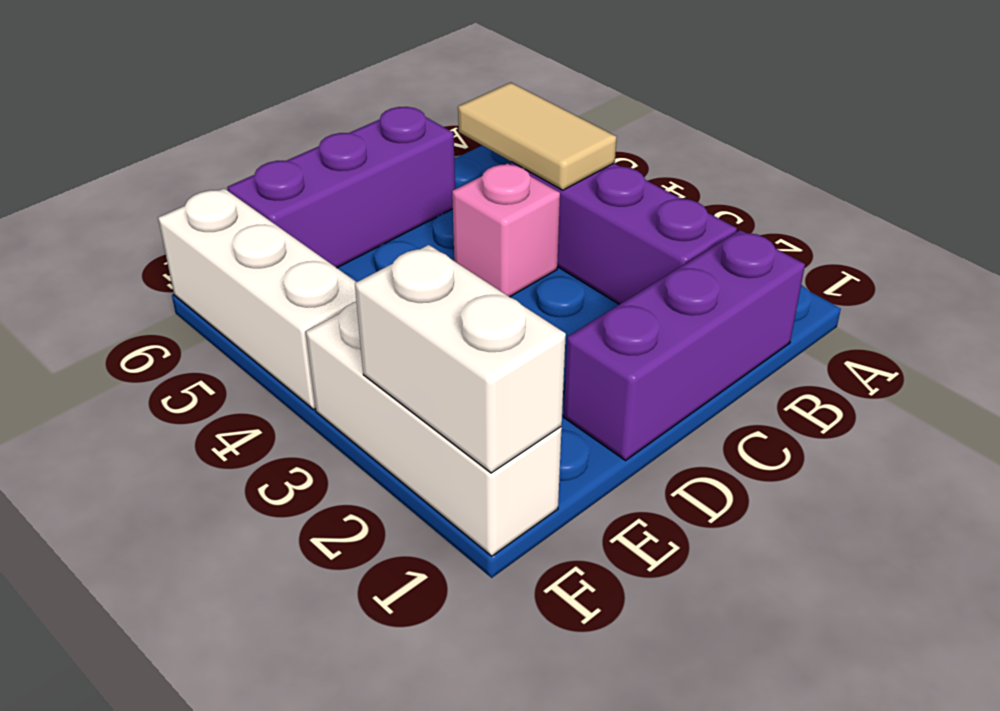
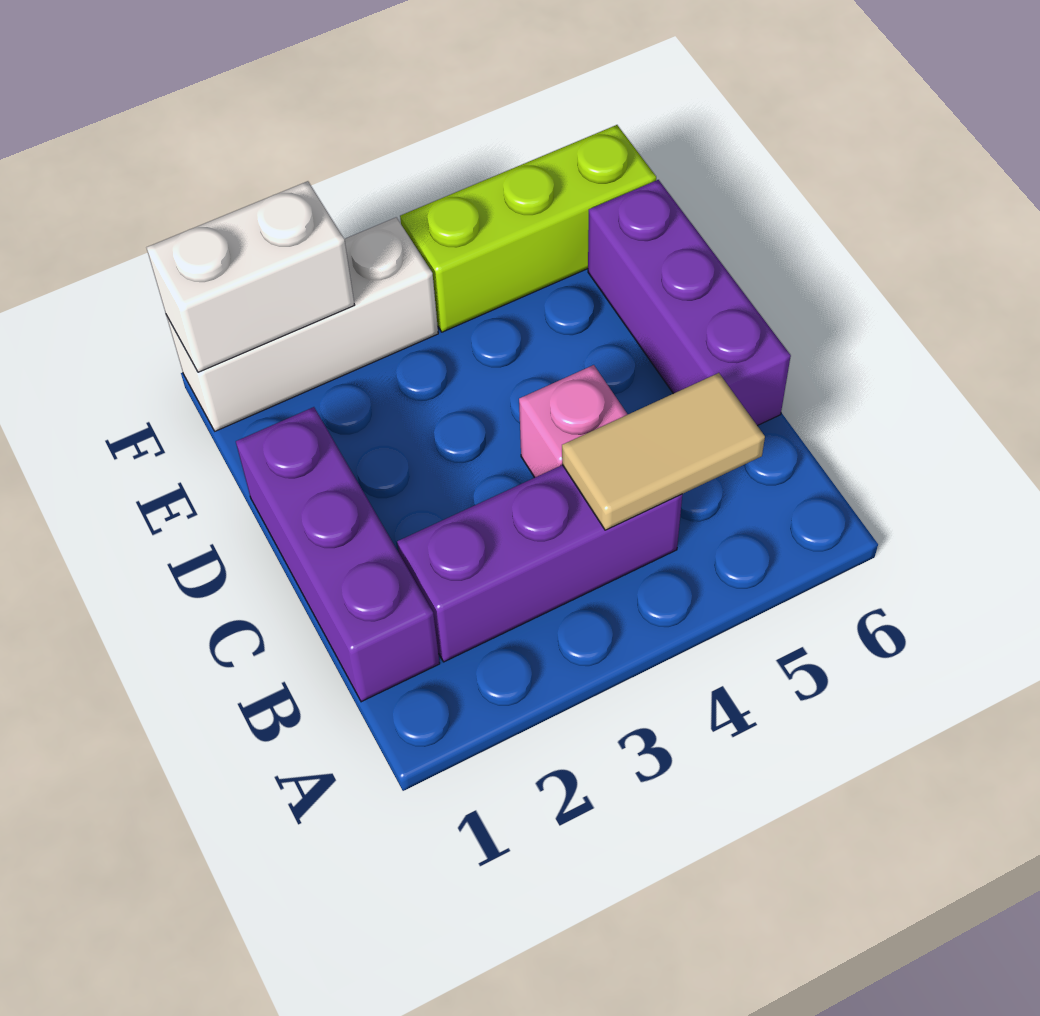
white 1x3 brick [158,188,357,410] -> lime 1x3 brick [400,125,656,332]

